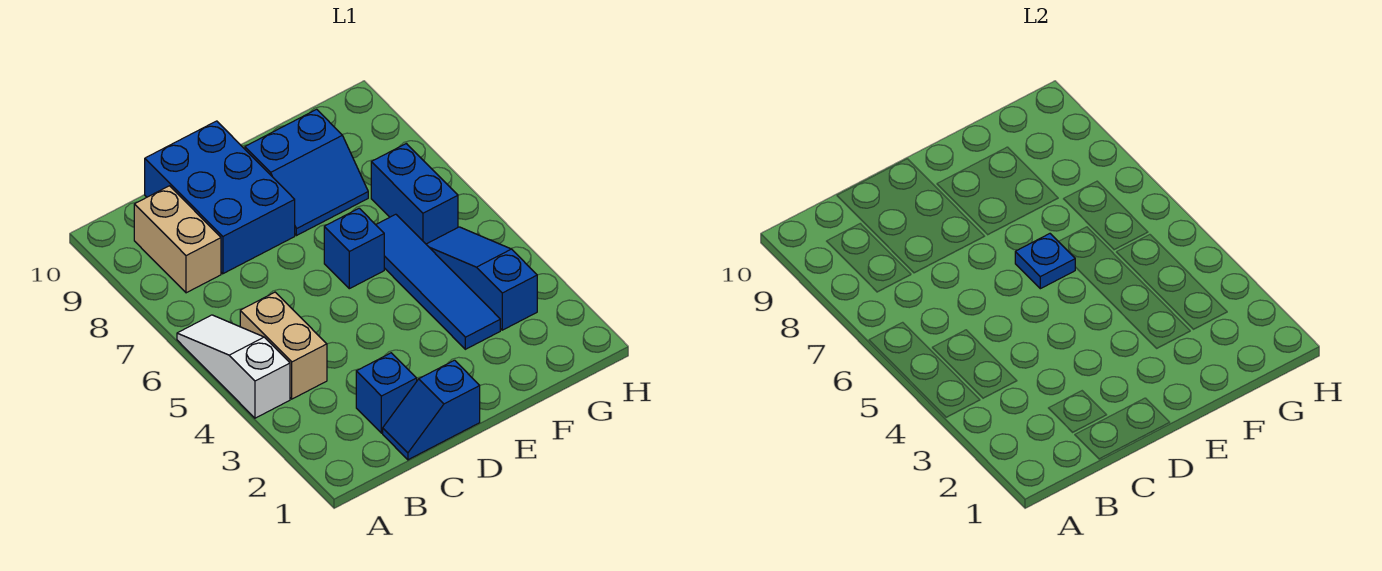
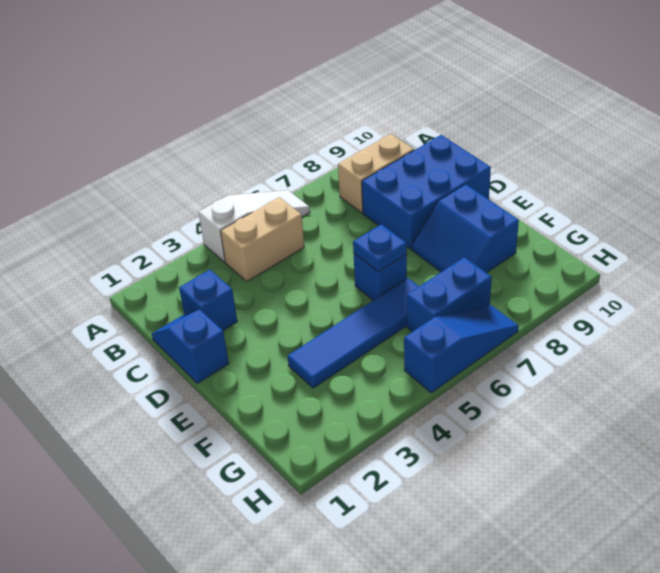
blue 1x3 slope [426,227,537,330] -> blue 1x3 slope moved to [404,305,519,393]

